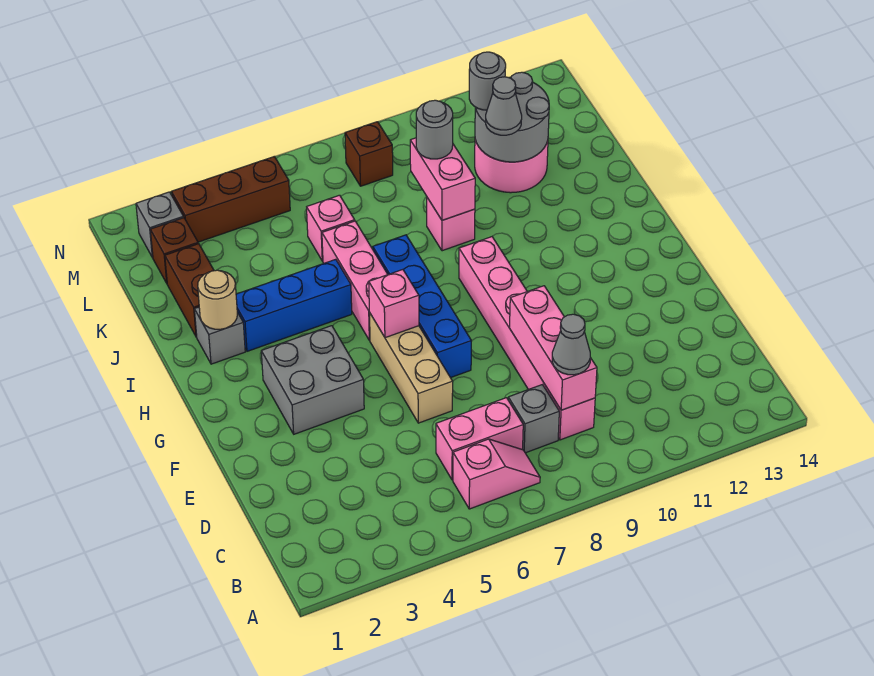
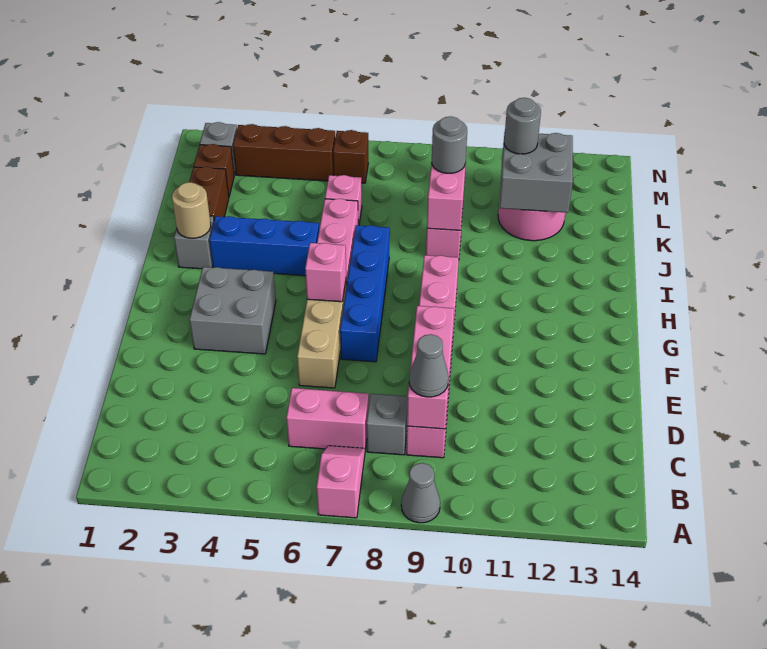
pink 1x2 slope [453,439,540,509] -> pink 1x2 slope turned to [316,446,365,518]
grey 2x2 round brick [475,72,549,162] -> grey 2x2 brick [500,132,573,213]
grey 1x1 cone [486,77,522,135] -> grey 1x1 cone moved to [401,463,440,523]
brown 1x1 brick [345,122,393,186] -> brown 1x1 brick moved to [333,130,368,183]

